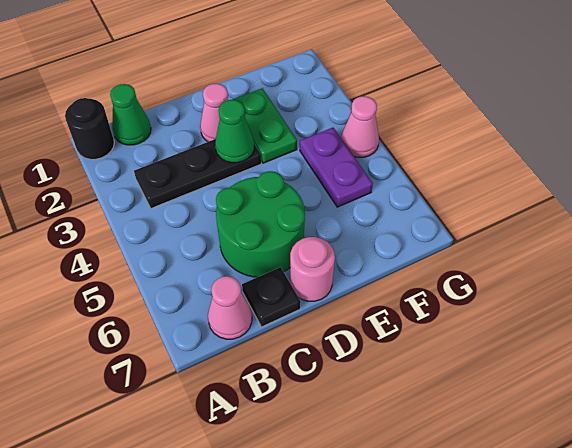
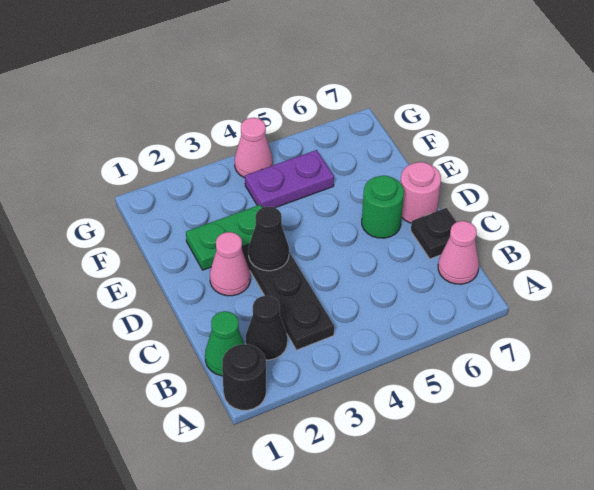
none -> black 1x1 cone [246,296,287,360]
green 2x2 round brick [216,171,305,277] -> green 1x1 round brick [362,176,404,238]
green 1x1 cone [215,100,254,163] -> black 1x1 cone [248,207,289,271]

